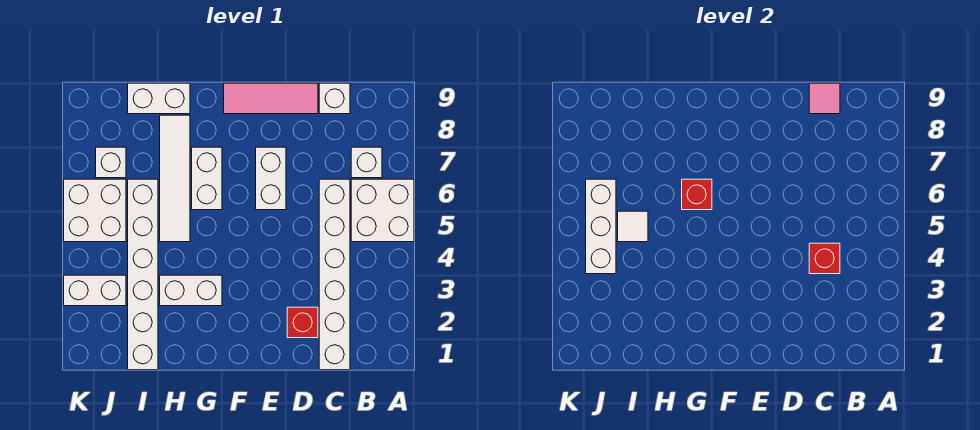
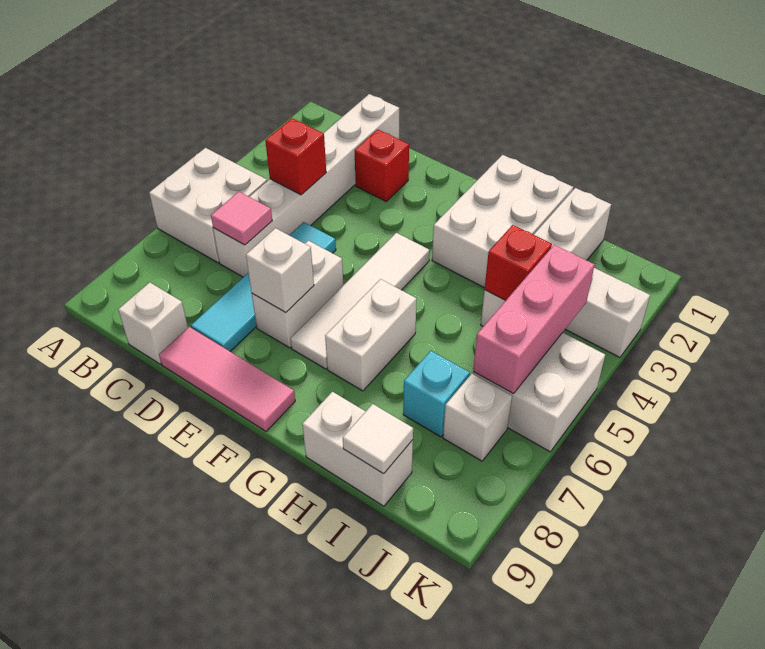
white 1x1 brick [351,147,382,178] -> white 1x1 brick moved to [246,228,314,313]
pink 1x1 tile [809,83,840,114] -> pink 1x1 tile moved to [211,192,272,245]
none -> cyan 1x4 tile [191,222,336,351]
white 1x2 brick [160,275,222,306] -> white 2x3 brick [432,155,573,288]
red 1x1 brick [682,179,712,210] -> red 1x1 brick moved to [485,225,552,301]
white 1x4 tile [160,115,190,242] -> white 1x4 tile moved to [290,233,430,369]
white 1x6 brick [128,179,158,370] -> white 1x4 brick [481,188,611,326]
white 1x1 tile [618,211,648,242] -> white 1x1 tile moved to [343,404,413,474]
none -> cyan 1x1 brick [403,351,470,437]
white 1x3 brick [586,179,616,274] -> pink 1x3 brick [473,245,595,394]

